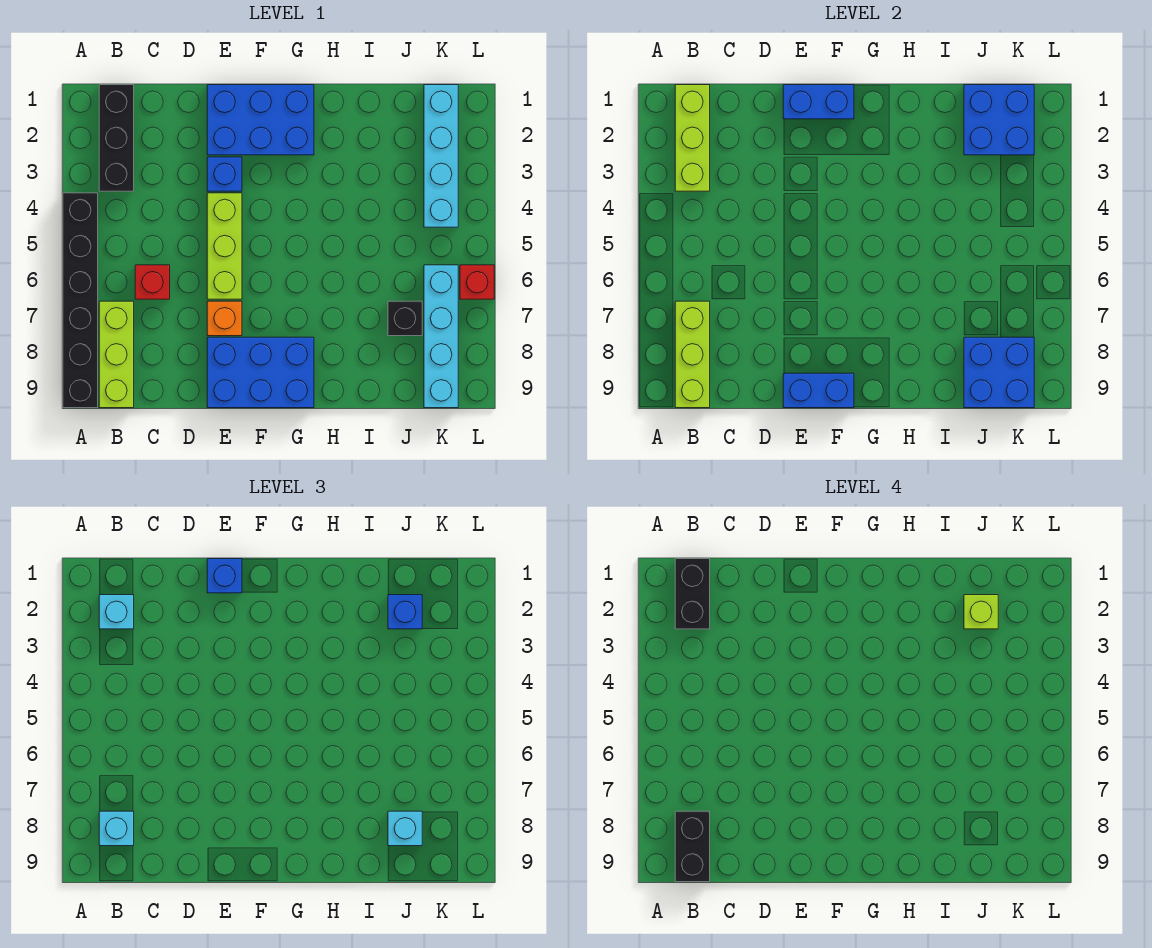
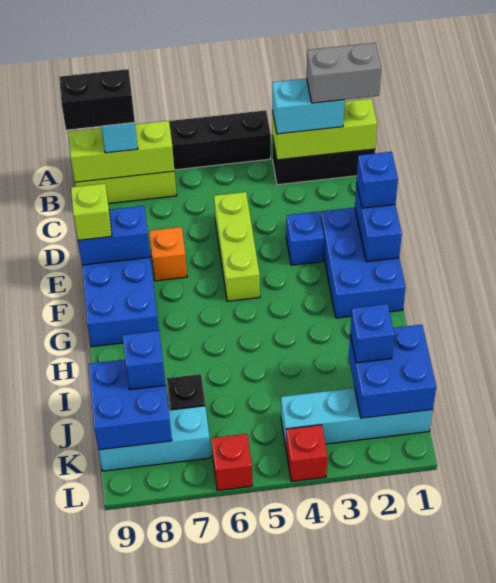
black 1x2 brick [675,559,710,629] -> grey 1x2 brick [307,43,381,103]
cyan 1x1 brick [99,595,134,629] -> cyan 1x2 brick [272,78,345,134]
red 1x1 brick [135,265,170,299] -> red 1x1 brick moved to [286,425,327,481]
lime 1x3 brick [207,193,242,299] -> lime 1x3 brick turned to [214,192,260,301]
blue 1x2 brick [783,373,854,408] -> blue 1x2 brick turned to [78,206,150,265]
lime 1x1 brick [964,595,998,629] -> lime 1x1 brick moved to [71,184,112,240]
cyan 1x1 brick [388,811,422,846] -> blue 1x1 brick [123,331,165,390]
cyan 1x4 brick [424,265,458,408] -> cyan 1x3 brick [98,406,211,471]

